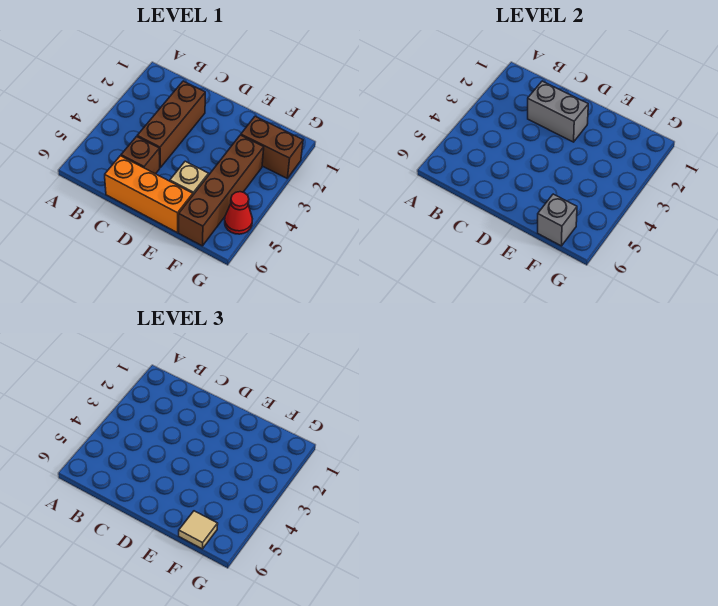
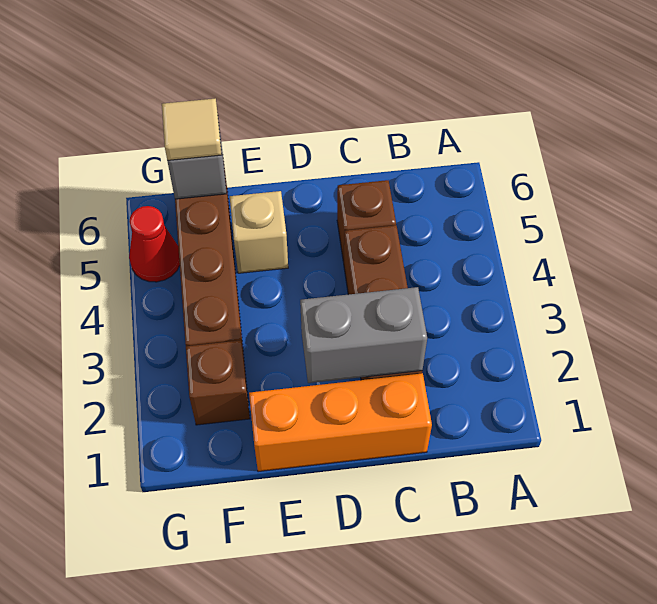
orange 1x3 brick [105,156,193,233] -> orange 1x3 brick moved to [249,373,432,472]
brown 1x2 brick [241,116,303,178] -> brown 1x1 brick [186,340,250,425]

